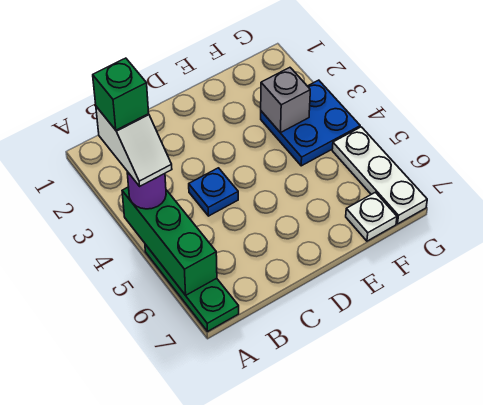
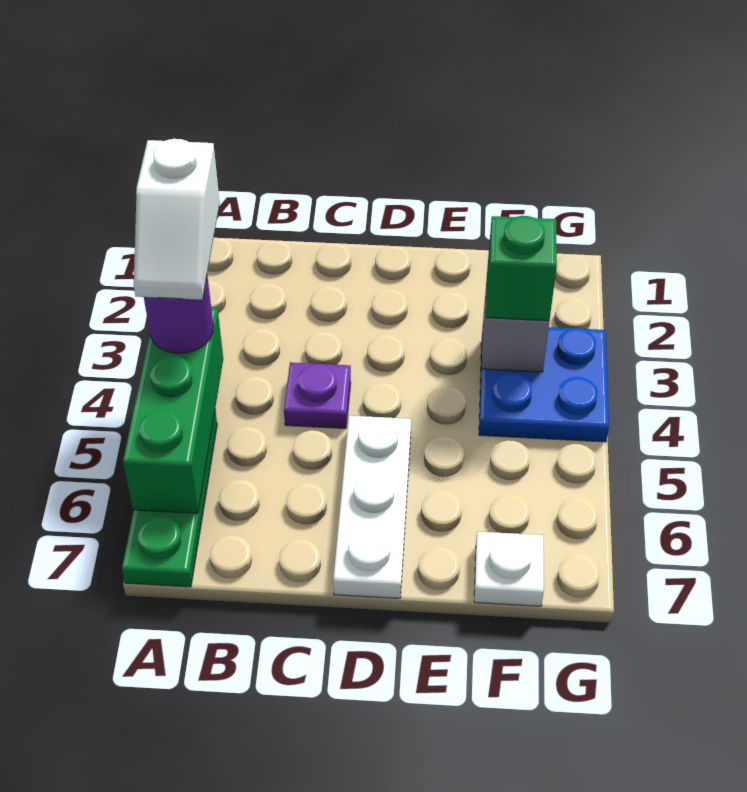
green 1x1 brick [93,58,149,130] -> green 1x1 brick moved to [486,216,557,321]
blue 1x1 plate [189,168,238,216] -> purple 1x1 plate [284,362,351,429]
white 1x3 plate [332,127,427,224] -> white 1x3 plate moved to [333,416,411,598]

